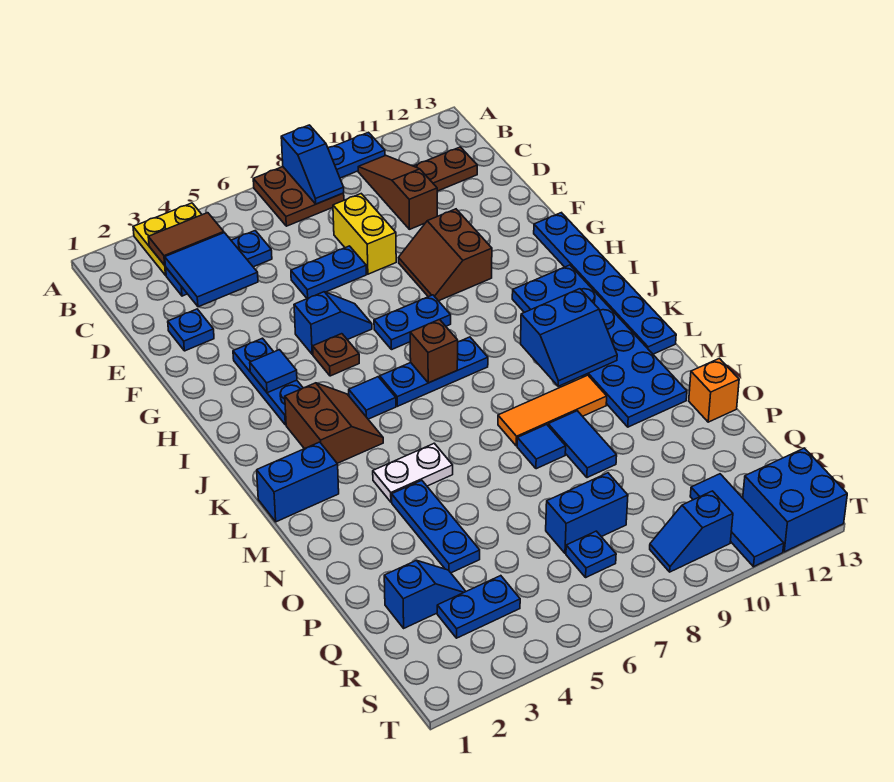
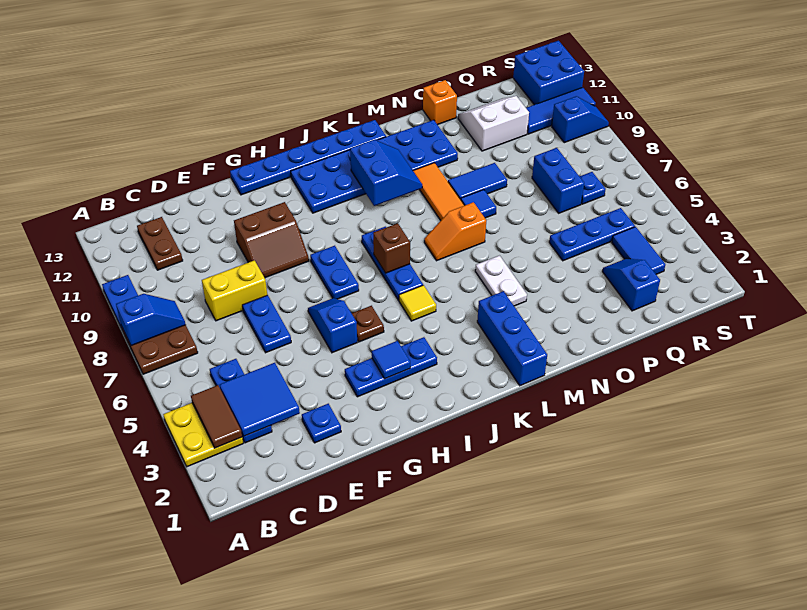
brown 1x3 slope [358,156,437,229] -> none
brown 2x2 slope [285,383,383,463] -> none
blue 1x1 tile [349,377,396,419] -> yellow 1x1 tile [399,285,436,321]
blue 1x2 brick [257,442,339,522] -> blue 1x3 brick [477,291,547,386]
none -> orange 1x2 slope [424,202,486,261]
blue 1x3 plate [392,480,480,573] -> blue 1x3 plate moved to [549,208,635,261]
none -> white 2x2 slope [458,96,529,151]
blue 1x2 plate [437,576,520,638] -> blue 1x2 tile [612,227,665,274]
blue 1x2 slope [650,491,733,572] -> blue 1x2 slope turned to [552,96,609,143]

